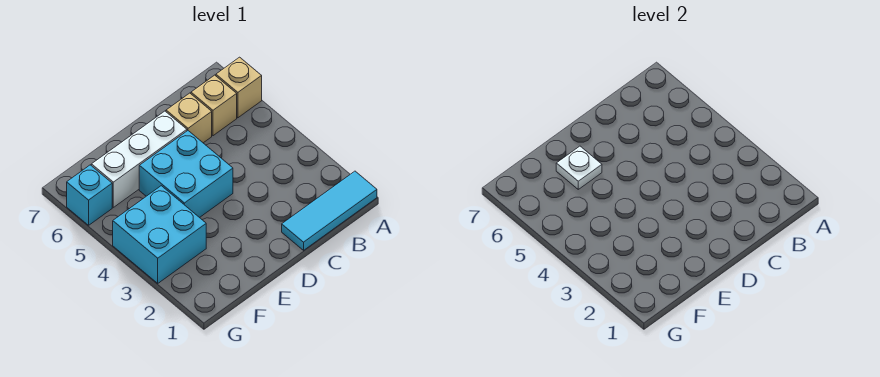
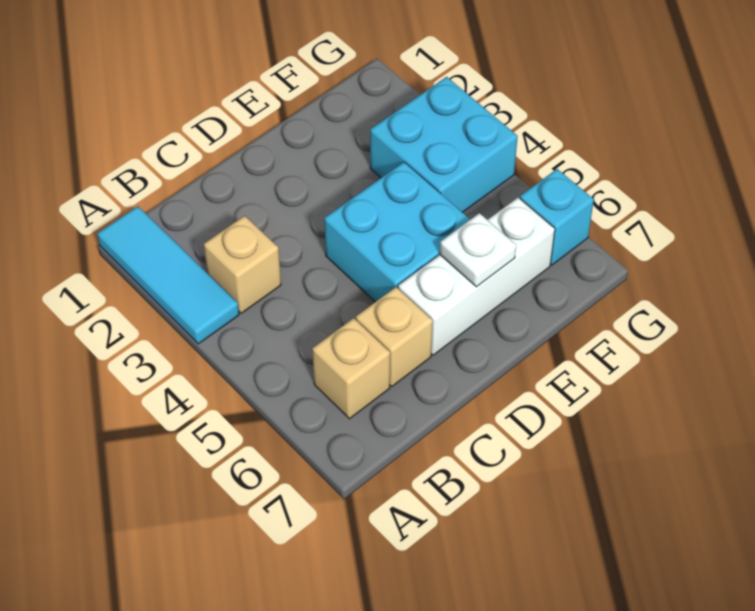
cyan 1x3 tile [282,171,377,250] -> cyan 1x3 tile turned to [97,206,239,344]
tan 1x1 brick [216,57,262,118] -> tan 1x1 brick moved to [204,216,281,313]

